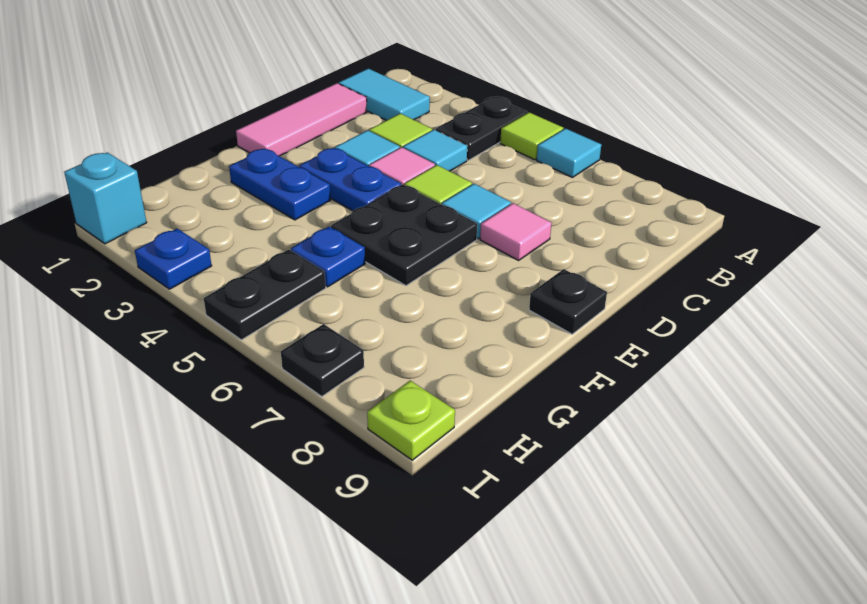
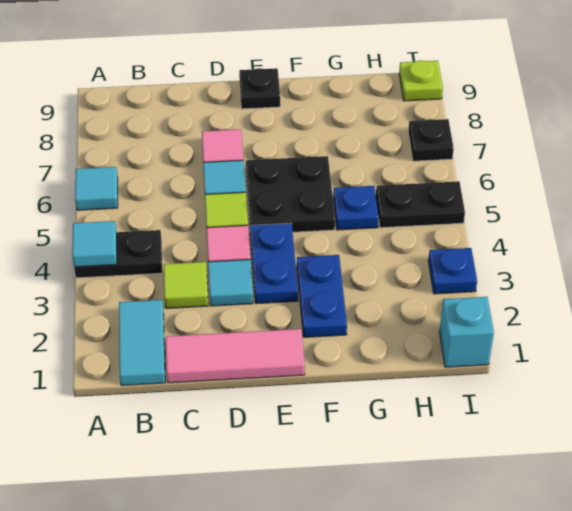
lime 1x1 tile [500,112,563,160] -> none
cyan 1x1 tile [403,130,467,171] -> cyan 1x1 tile moved to [72,221,117,267]

